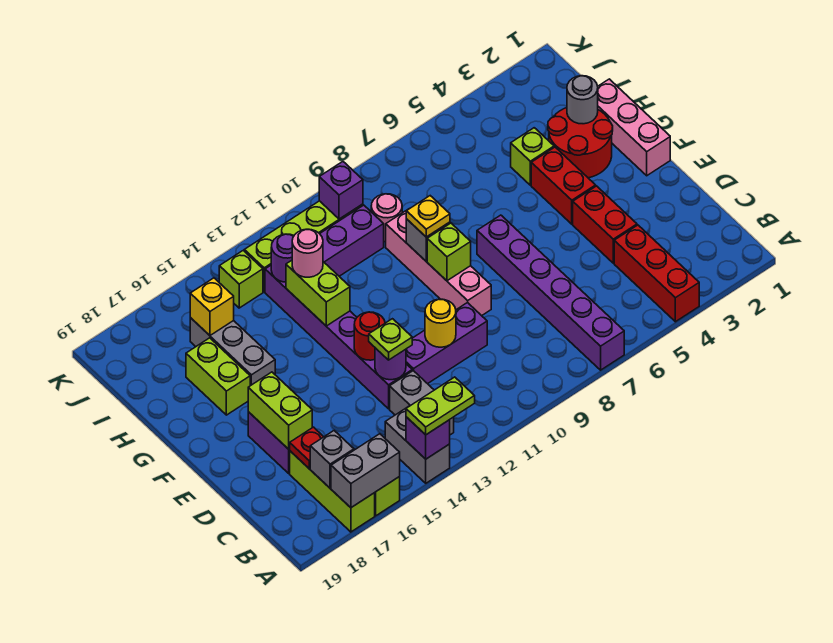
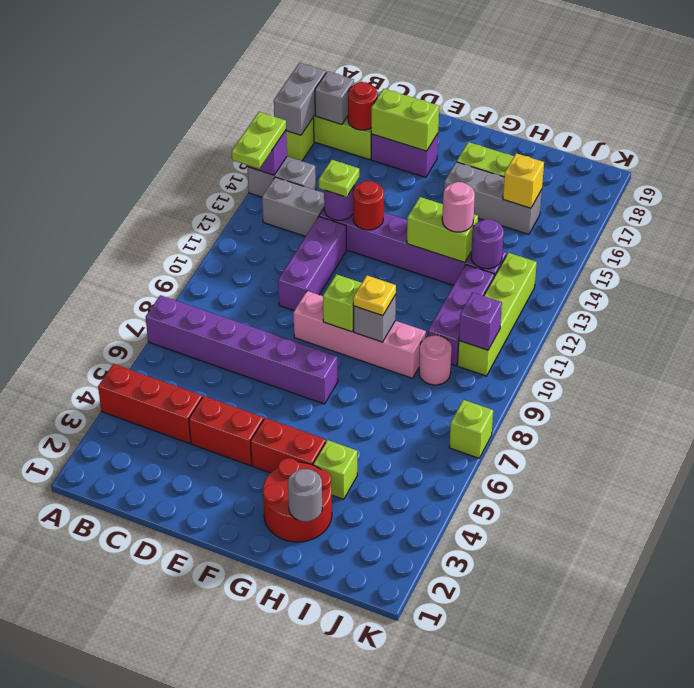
red 1x1 plate [290,427,323,469] -> red 1x1 round brick [348,82,377,130]
yellow 1x1 round brick [425,299,456,347] -> none
pink 1x3 brick [598,79,670,176] -> none
lime 1x1 brick [219,251,263,308] -> lime 1x1 brick moved to [449,400,493,458]

